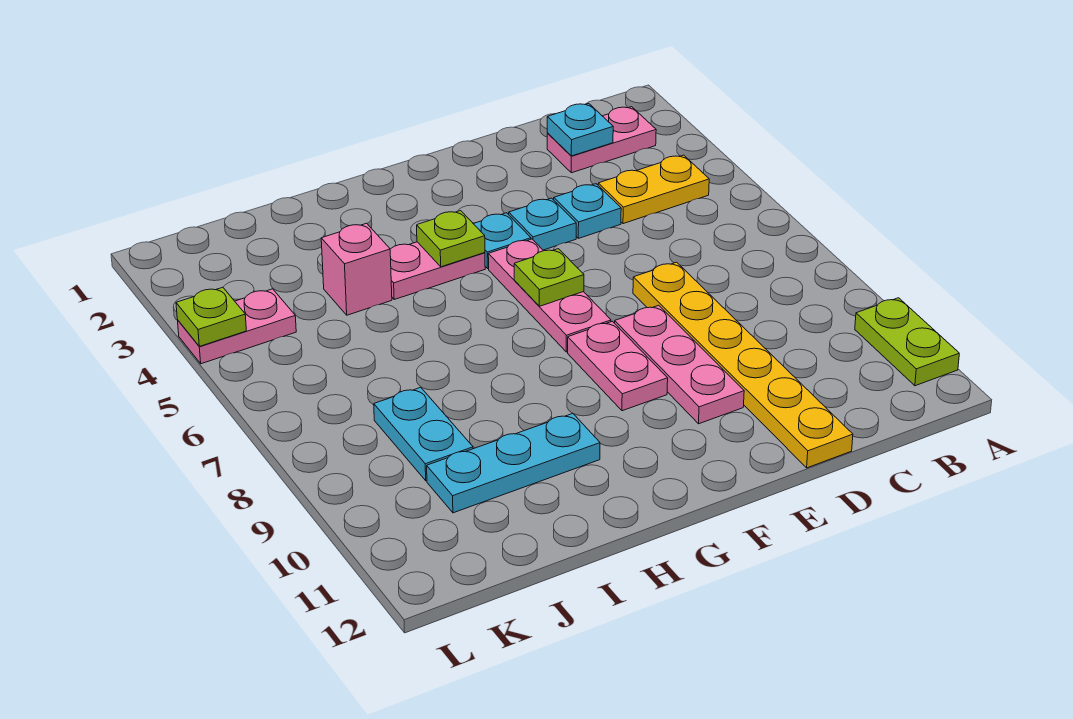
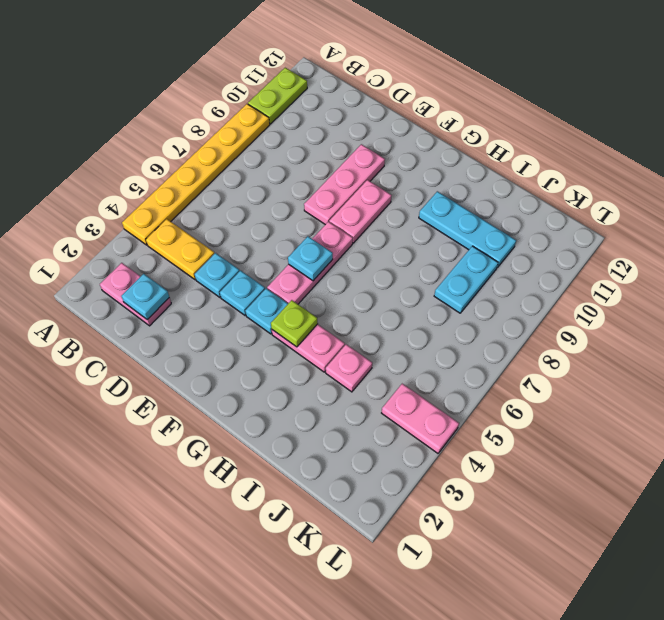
yellow 1x6 plate [633,262,853,468] -> yellow 1x6 plate moved to [122,104,270,245]
lime 1x1 plate [514,249,584,306] -> cyan 1x1 plate [288,236,333,281]
pink 1x1 brick [321,223,392,315] -> pink 1x1 plate [326,344,372,392]
lime 1x1 plate [176,287,246,346] -> none

